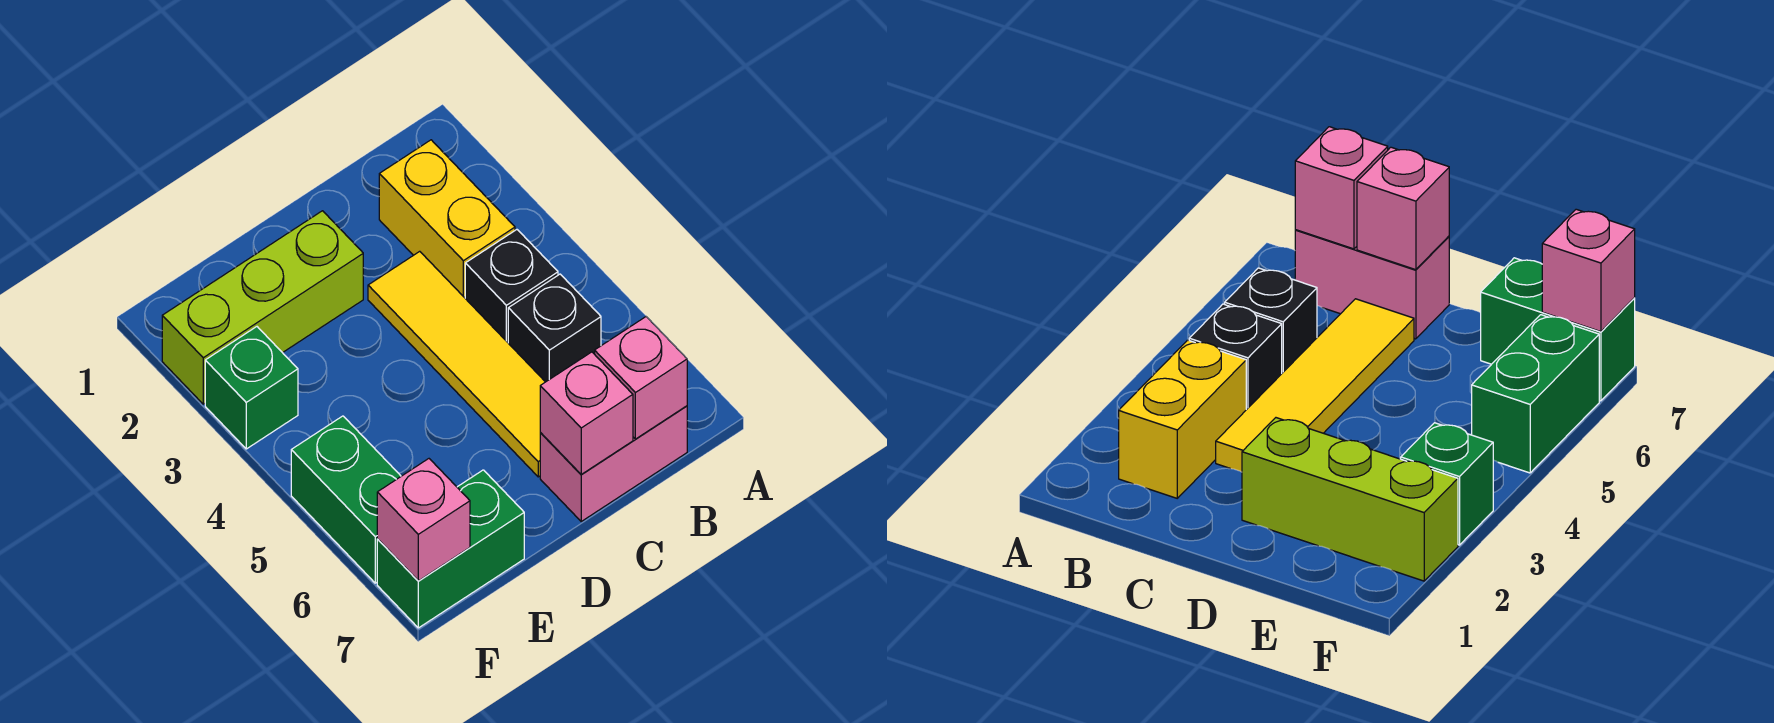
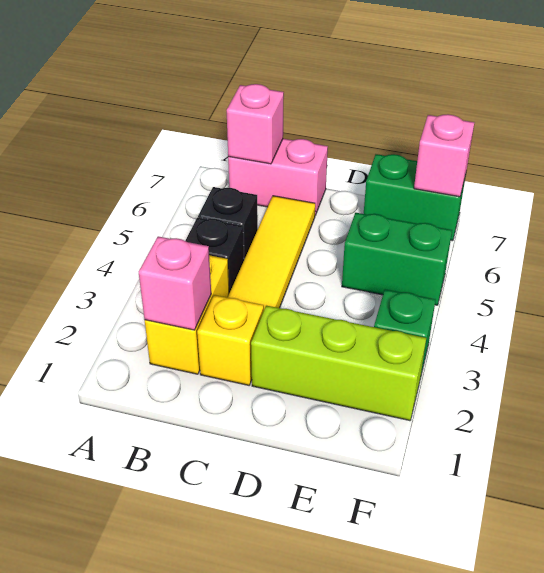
none -> yellow 1x1 brick [197,295,264,385]
pink 1x1 brick [540,352,633,475] -> pink 1x1 brick moved to [139,236,211,330]
green 1x2 brick [291,416,401,583] -> green 1x2 brick turned to [342,213,452,305]

